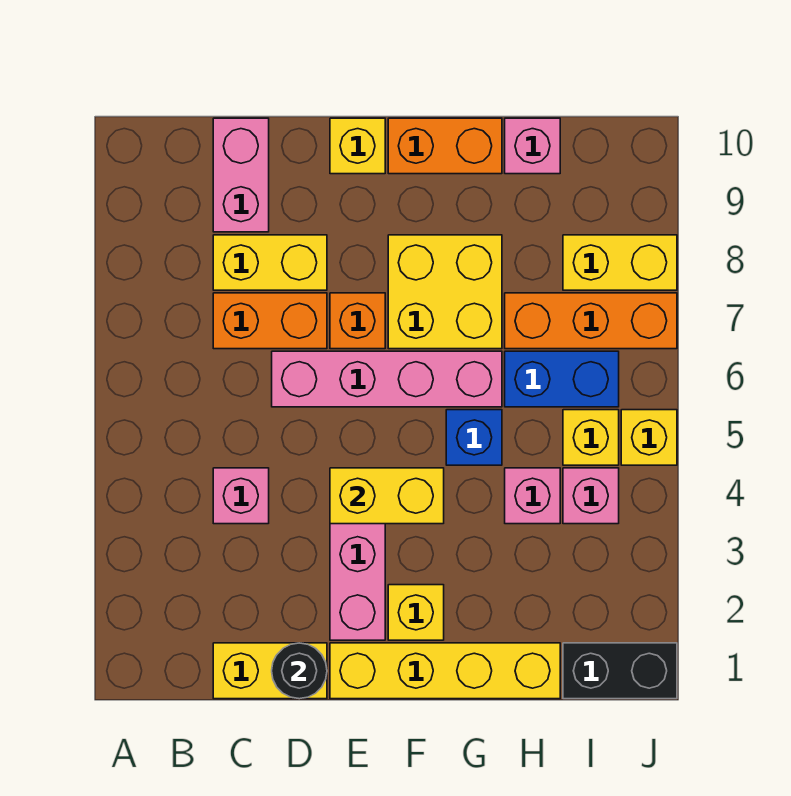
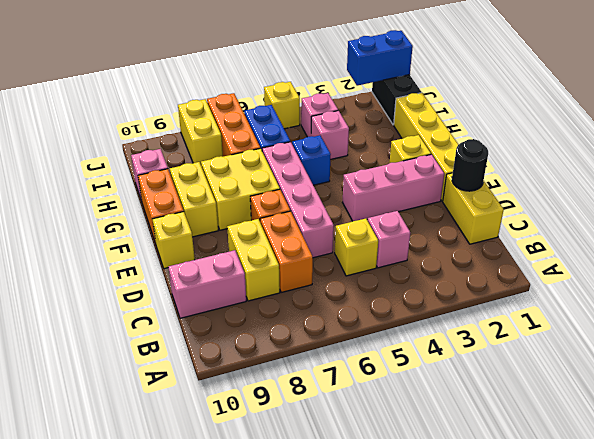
yellow 1x2 brick [330,468,444,524] -> yellow 1x2 brick moved to [170,162,218,237]
yellow 1x1 brick [563,410,619,465] -> yellow 1x1 brick moved to [335,219,378,276]
none -> blue 1x2 brick [347,30,413,86]

